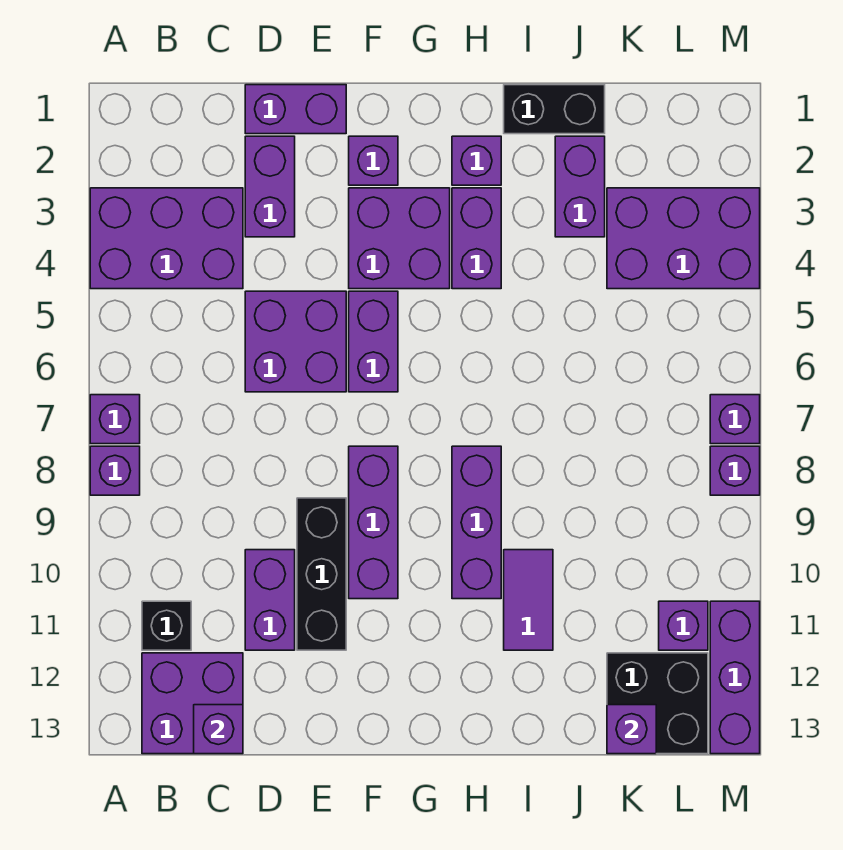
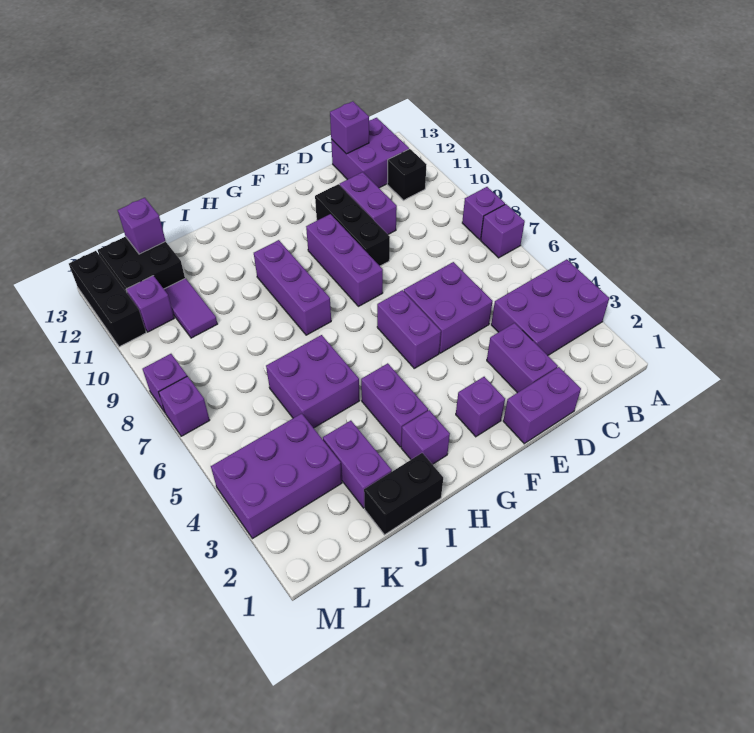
purple 2x2 brick [349,188,450,289] -> purple 2x2 brick moved to [266,335,360,428]
purple 1x2 tile [504,550,553,650] -> purple 1x2 tile moved to [164,278,217,338]
purple 1x3 brick [710,601,760,754] -> black 1x3 brick [69,251,146,347]

